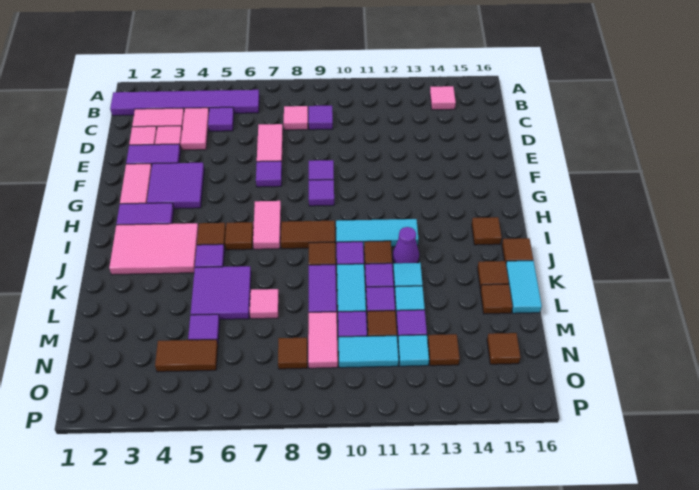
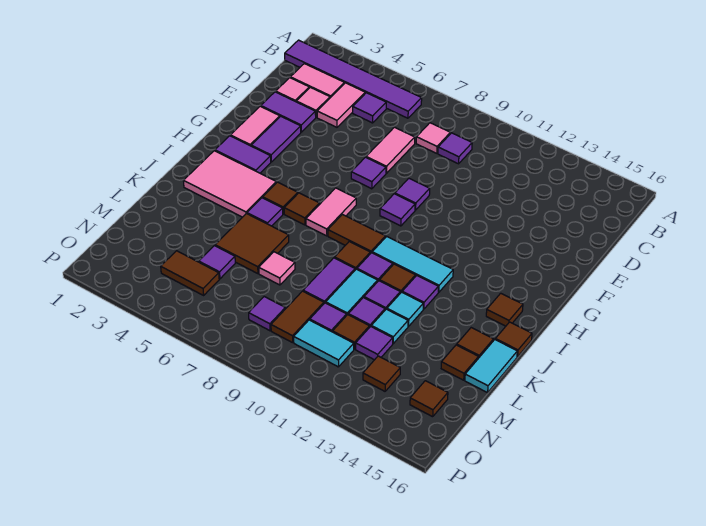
pink 1x1 tile [430,86,456,110] -> none
purple 2x2 tile [147,163,204,209] -> purple 1x2 tile [251,116,301,162]
purple 1x1 cone [393,227,419,263] -> purple 1x1 tile [402,276,438,309]
purple 2x2 tile [191,266,251,319] -> brown 2x2 tile [215,214,289,274]
pink 1x2 tile [308,312,338,368] -> brown 1x2 tile [271,291,324,343]
brown 1x1 tile [278,338,307,369] -> purple 1x1 tile [249,297,285,331]
cyan 1x1 tile [398,335,429,366] -> none

